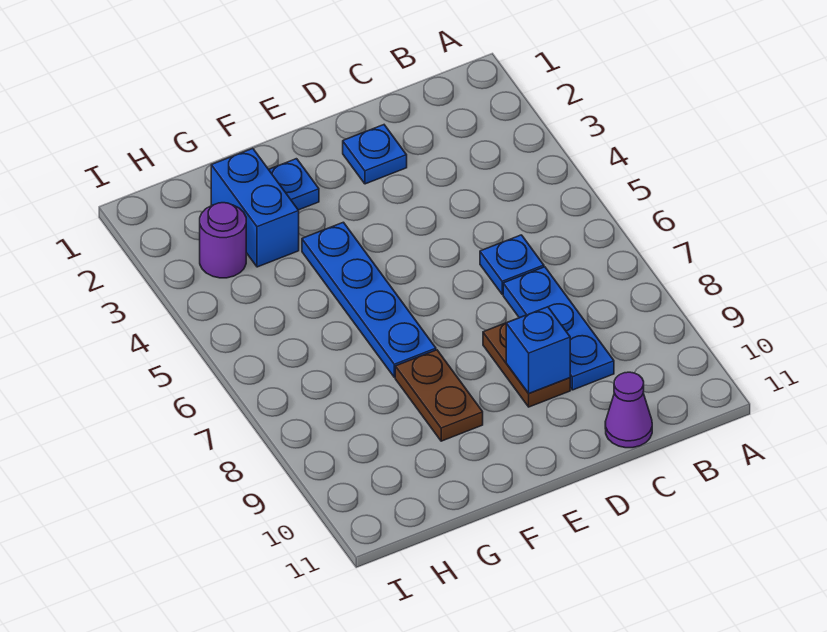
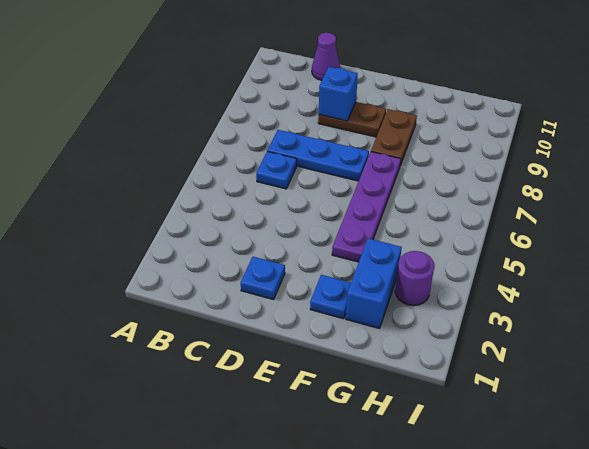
blue 1x3 plate [503,267,614,390] -> blue 1x3 plate turned to [267,130,369,181]
brown 1x2 plate [483,323,570,407] -> brown 1x2 plate turned to [318,102,386,137]
blue 1x4 plate [302,222,436,377] -> purple 1x4 plate [332,152,401,262]

